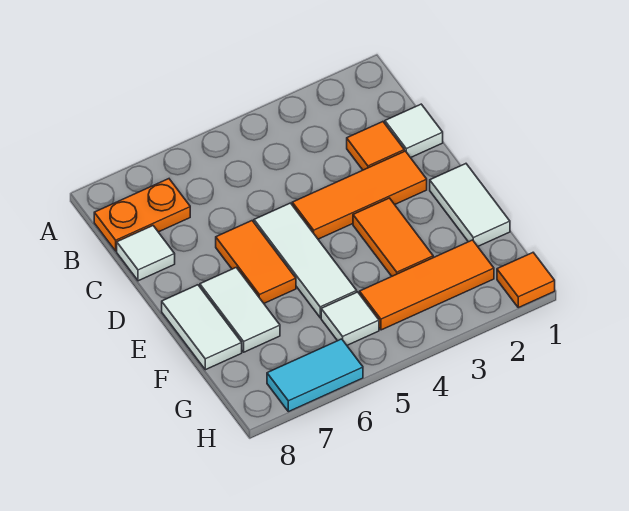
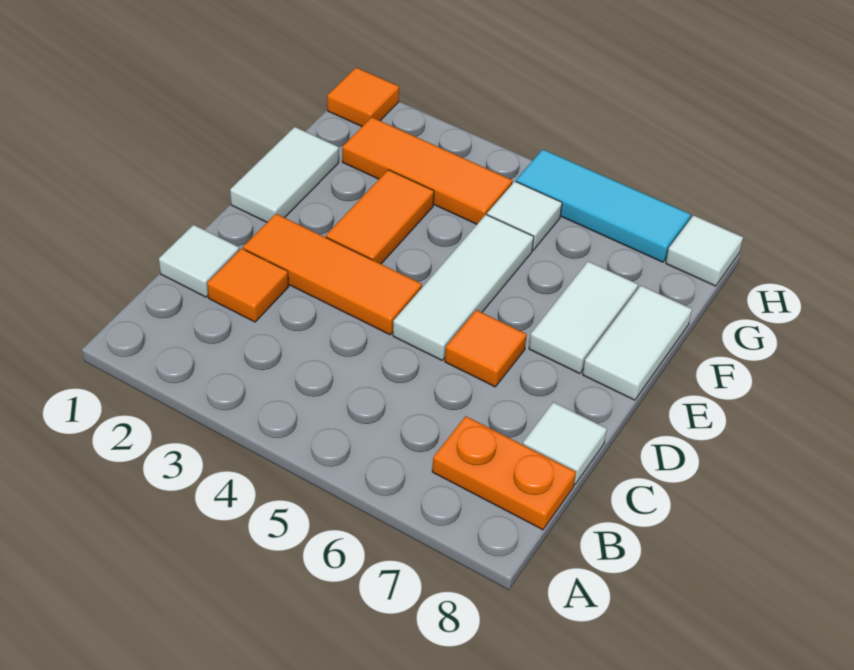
orange 1x2 tile [216,221,296,303] -> orange 1x1 tile [445,310,527,387]
cyan 1x2 tile [267,339,363,412] -> cyan 1x3 tile [516,149,691,262]
none -> white 1x1 tile [666,215,743,286]

